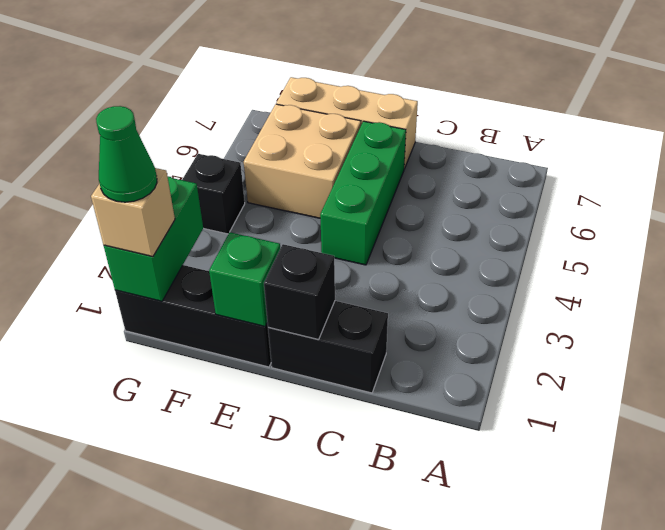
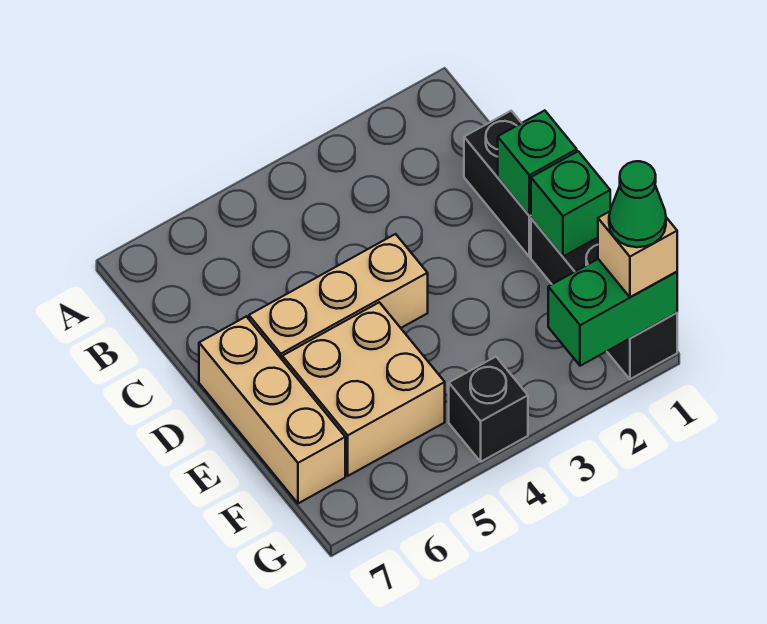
black 1x1 brick [264,244,335,340] -> green 1x1 brick [498,110,577,216]
green 1x3 brick [320,121,406,265] -> tan 1x3 brick [249,234,428,359]

